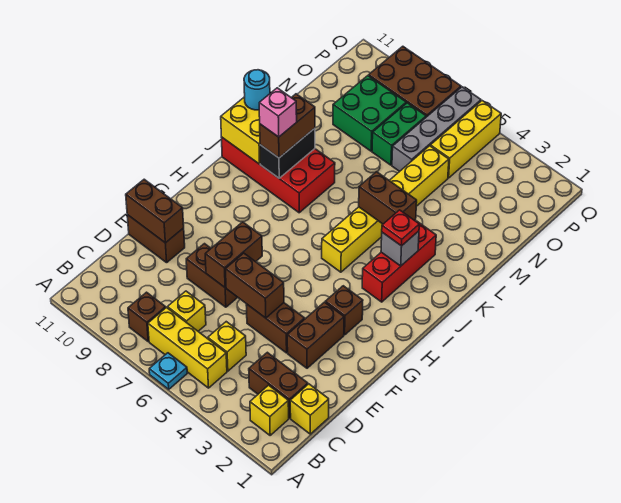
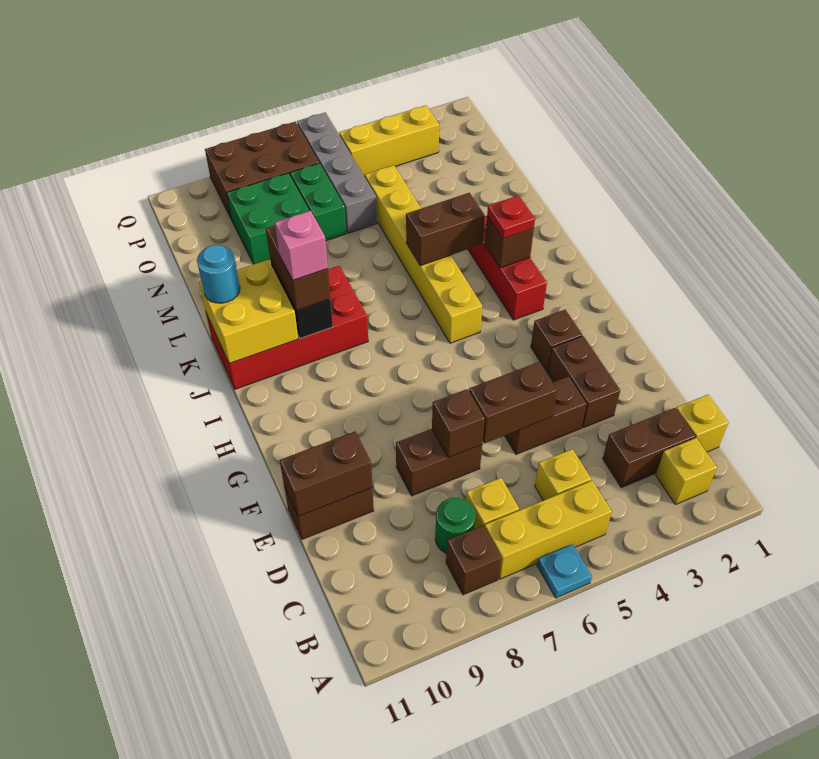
none -> green 1x1 round brick [435,498,475,553]
brown 1x2 brick [205,222,262,288] -> brown 1x1 brick [432,389,485,458]
grey 1x1 brick [381,231,419,266] -> brown 1x1 brick [485,216,534,268]
yellow 1x3 brick [430,101,501,178] -> yellow 1x3 brick turned to [339,105,439,176]

